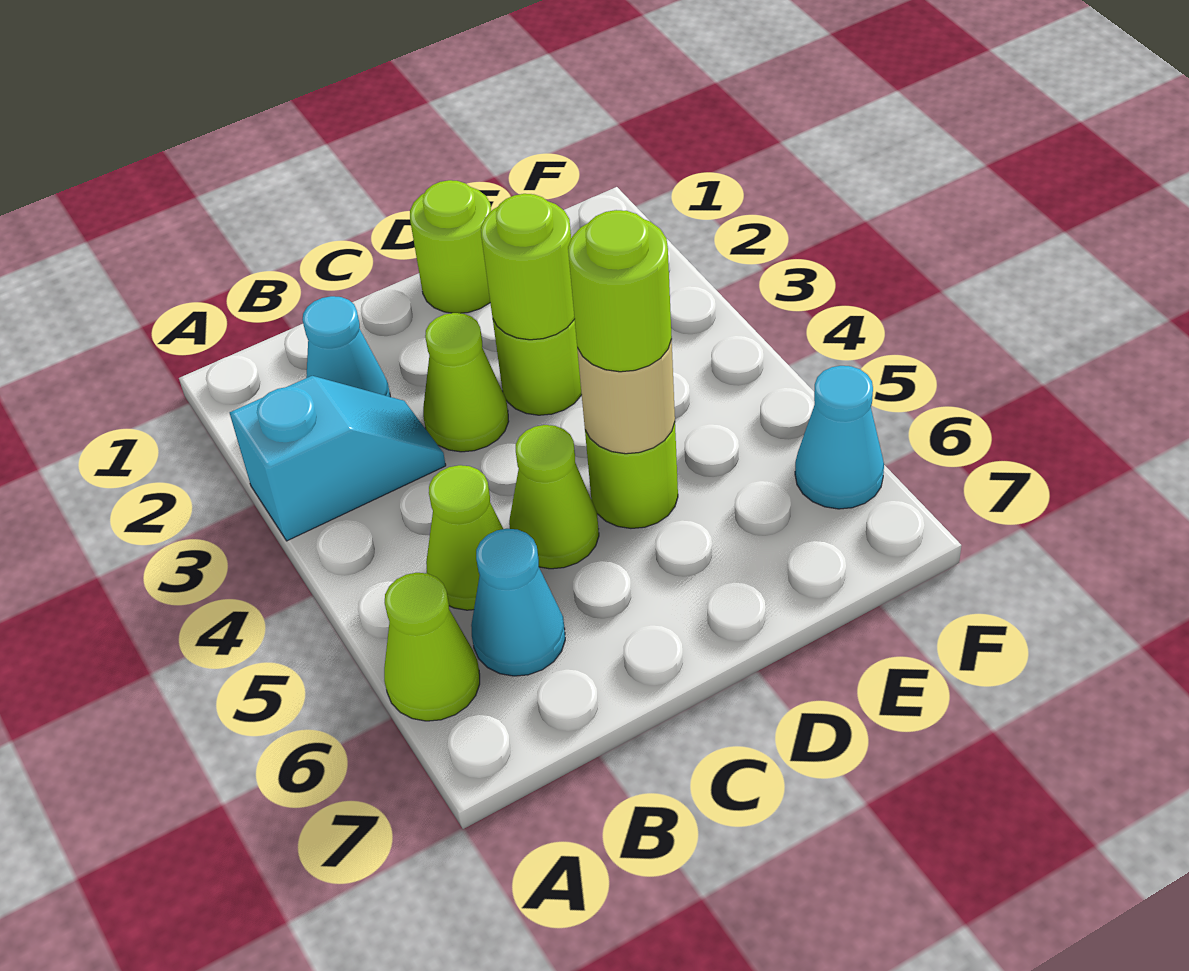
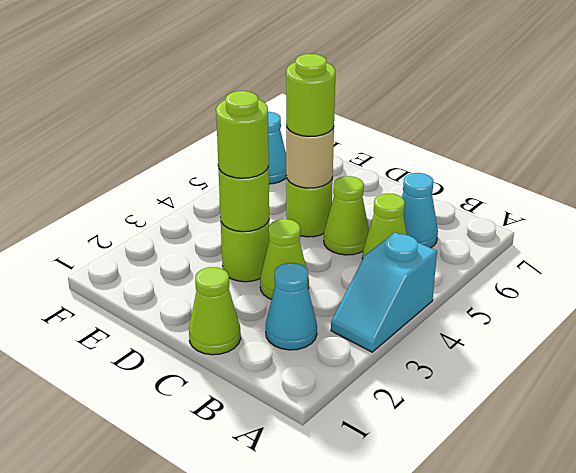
cyan 1x2 slope [230,376,446,541] -> cyan 1x2 slope turned to [331,232,437,352]
lime 1x1 cone [384,573,480,721] -> lime 1x1 cone moved to [189,267,241,355]
lime 1x1 round brick [410,180,491,313] -> lime 1x1 round brick moved to [216,91,269,178]

